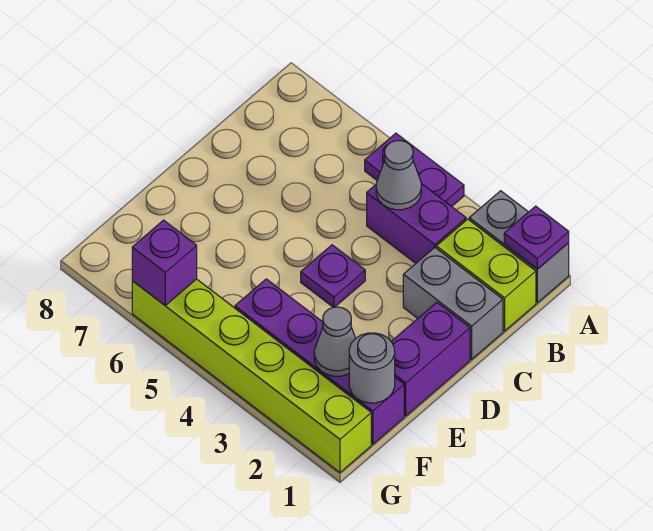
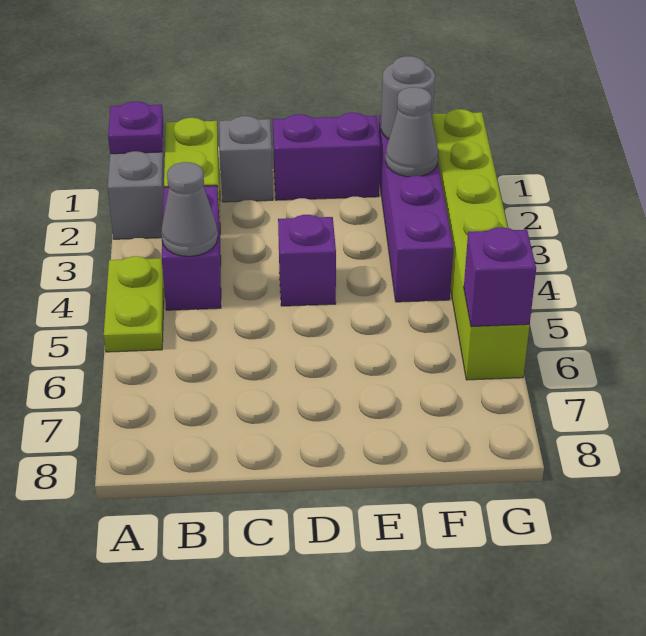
purple 1x2 plate [365,133,464,207] -> lime 1x2 plate [104,256,164,352]
grey 1x2 brick [403,248,503,359] -> grey 1x1 brick [219,116,273,202]
purple 1x1 plate [301,245,365,307] -> purple 1x1 brick [278,215,336,306]

